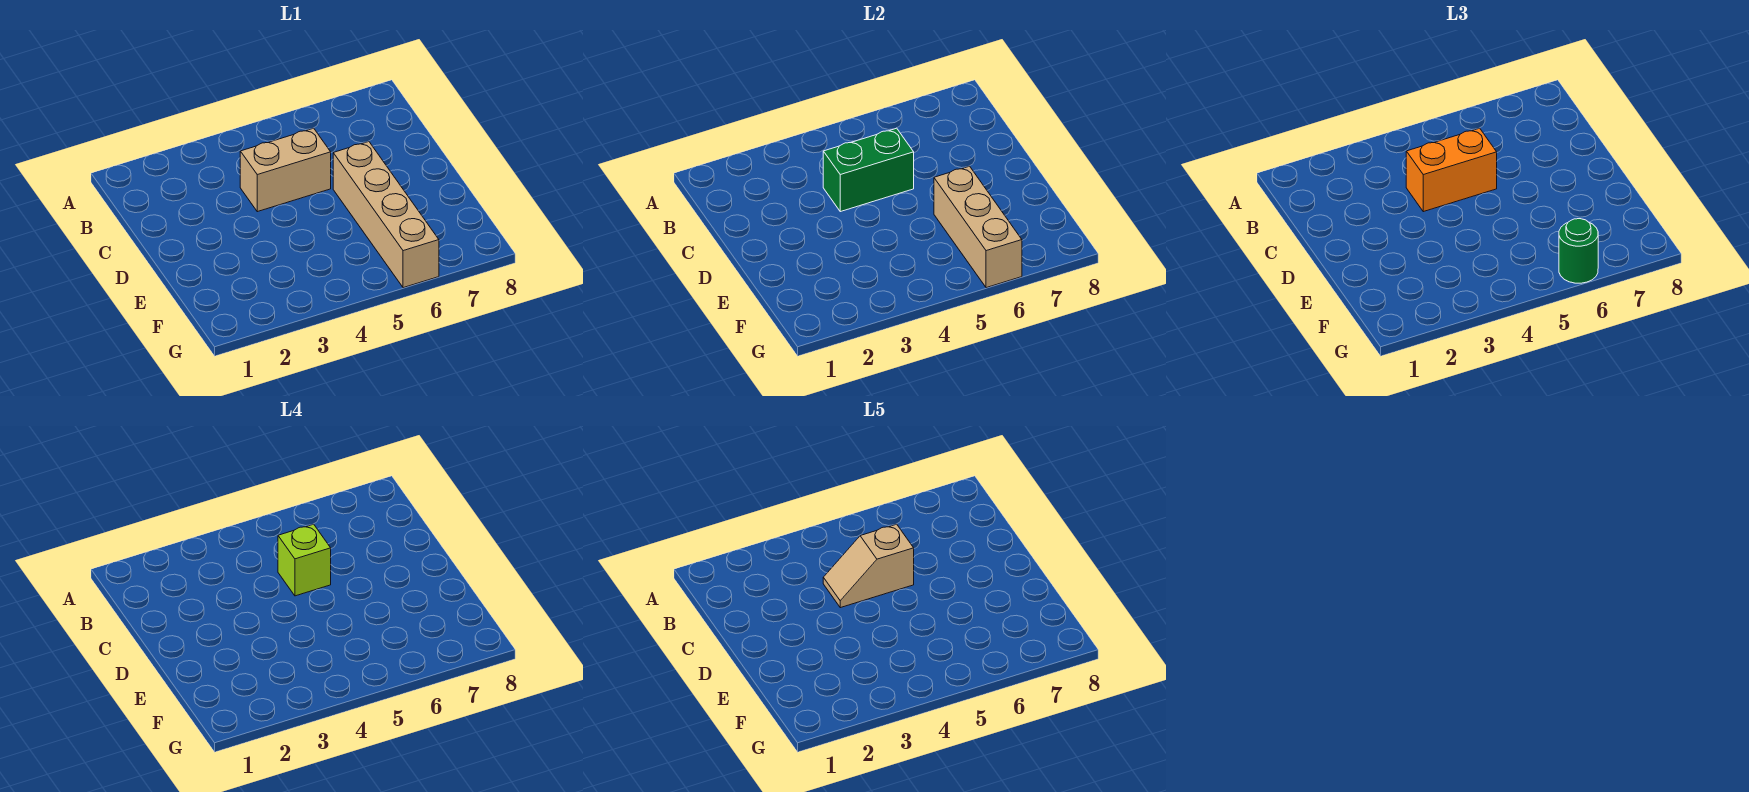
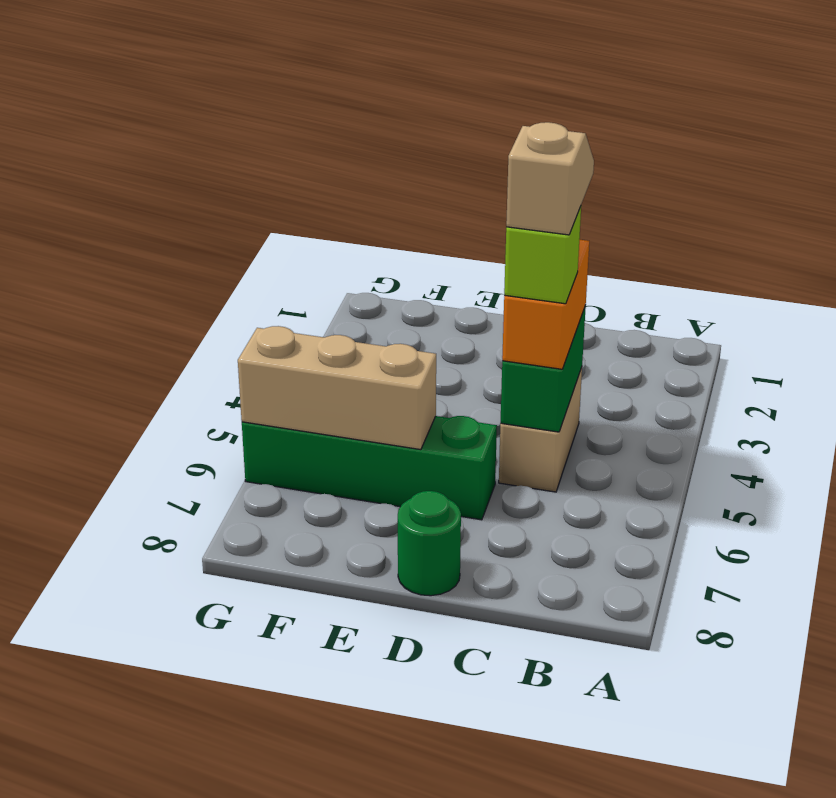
tan 1x4 brick [333,142,439,288] -> green 1x4 brick [242,416,497,520]
green 1x1 round brick [1559,219,1598,283] -> green 1x1 round brick moved to [398,491,461,596]

